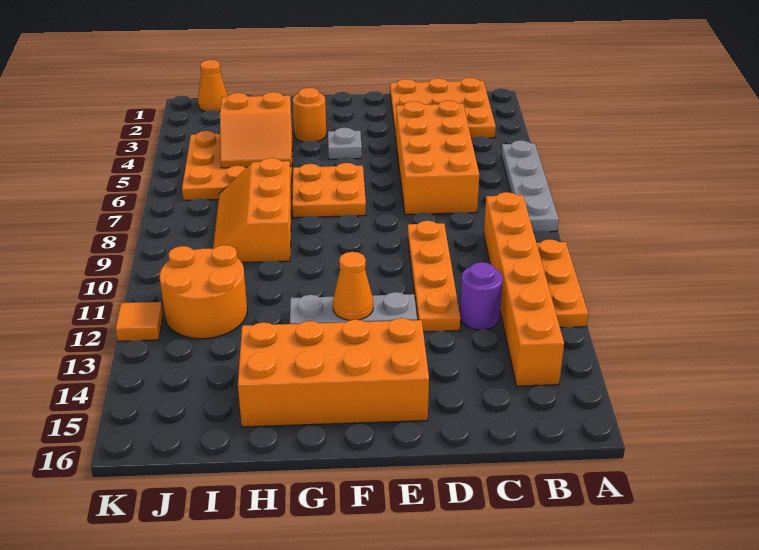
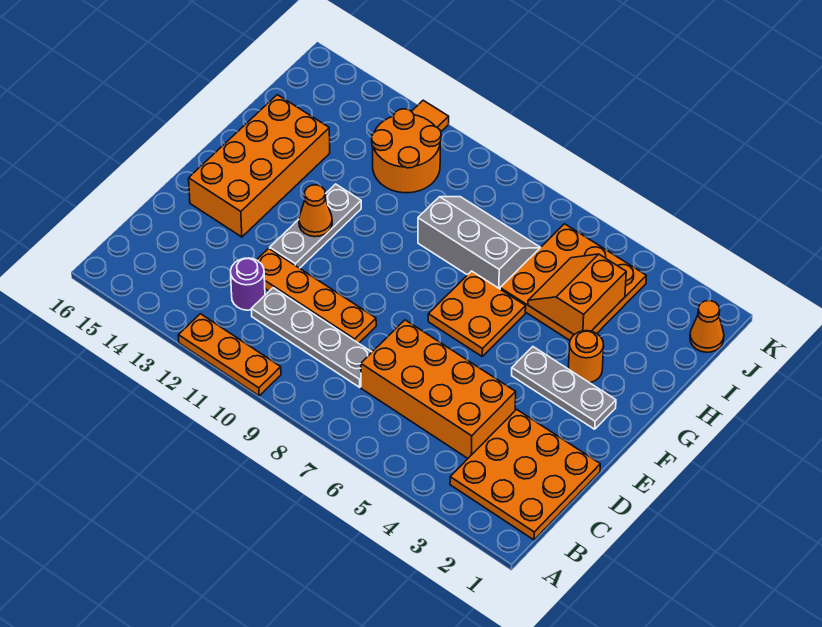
grey 1x4 plate [501,140,559,232] -> grey 1x4 plate moved to [251,288,372,387]
orange 1x6 brick [484,192,564,386] -> none
grey 1x1 plate [328,128,362,159] -> grey 1x3 plate [512,347,616,429]
orange 2x3 slope [213,158,292,262] -> grey 2x3 slope [418,197,541,289]

